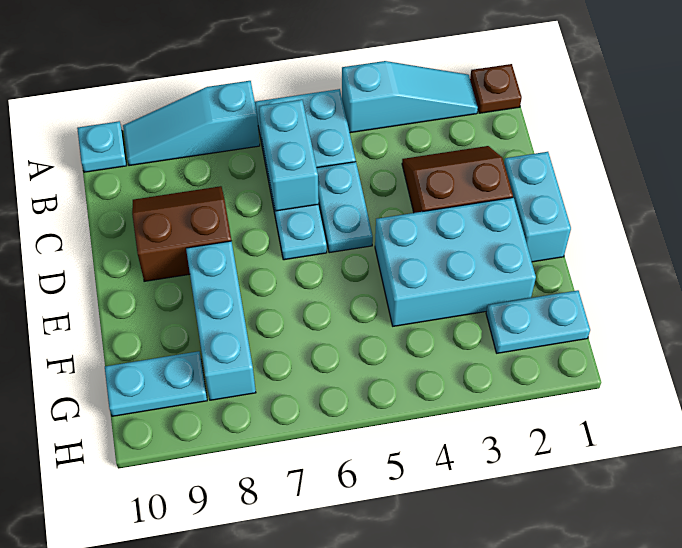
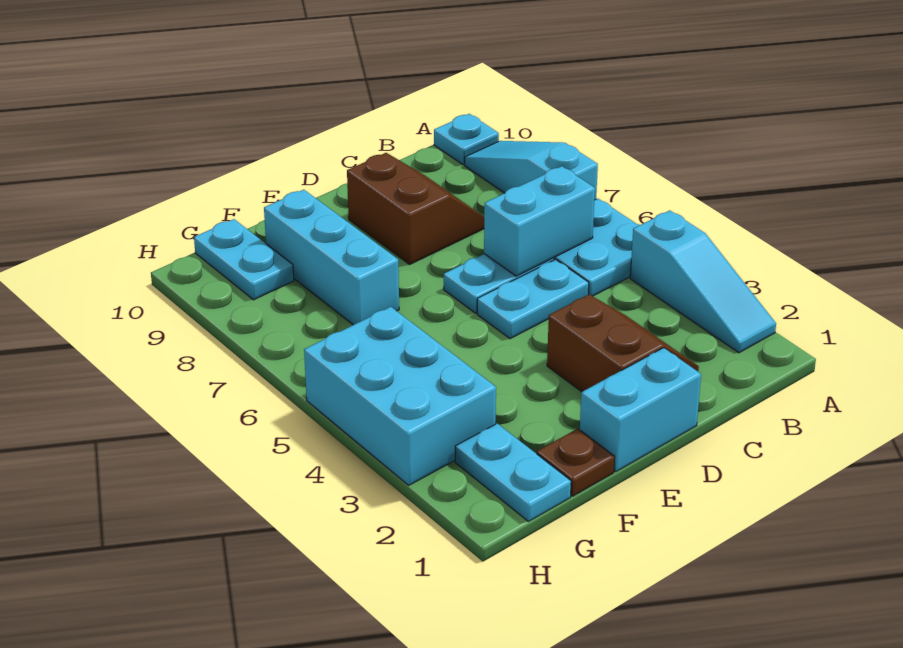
brown 1x1 plate [470,64,522,113] -> brown 1x1 plate moved to [537,429,615,496]
cyan 2x3 brick [375,198,536,326] -> cyan 2x3 brick moved to [304,307,496,485]
cyan 1x3 brick [186,241,256,400] -> cyan 1x3 brick turned to [264,190,399,325]

